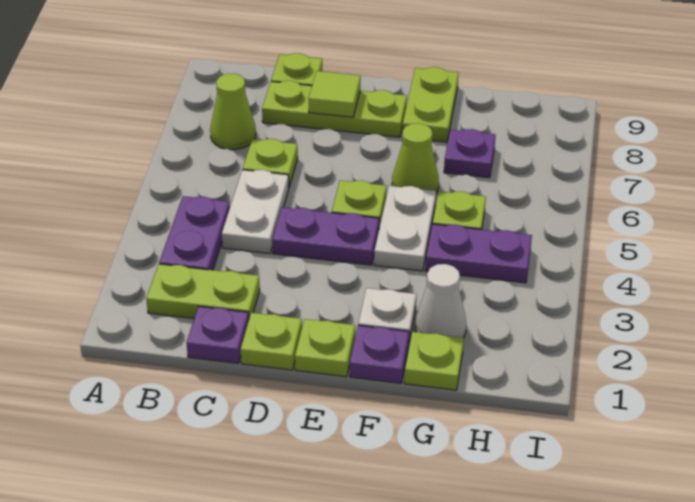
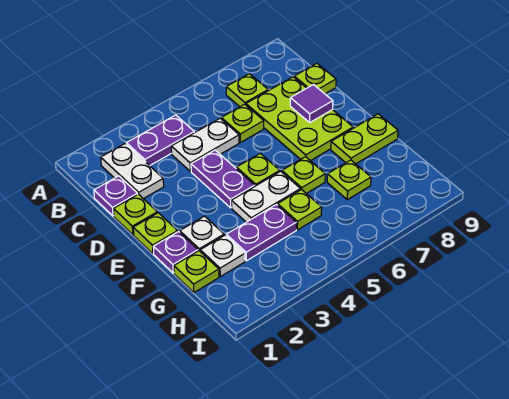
lime 1x2 plate [146,264,260,319] -> white 1x2 plate [101,144,164,199]
lime 1x1 cone [210,73,256,150] -> lime 1x1 plate [226,74,268,107]
lime 1x3 plate [262,81,407,137] -> lime 2x3 plate [246,77,353,161]
lime 1x1 tile [309,71,361,117] -> purple 1x1 tile [290,85,333,122]
lime 1x1 cone [392,123,439,193] -> lime 1x1 plate [282,157,325,193]
white 1x1 cone [415,264,466,338] -> white 1x1 plate [200,235,245,277]
purple 1x2 plate [425,224,532,283] -> purple 1x2 plate turned to [226,205,296,261]
purple 1x1 plate [444,129,496,178] -> lime 1x1 plate [327,160,371,200]

